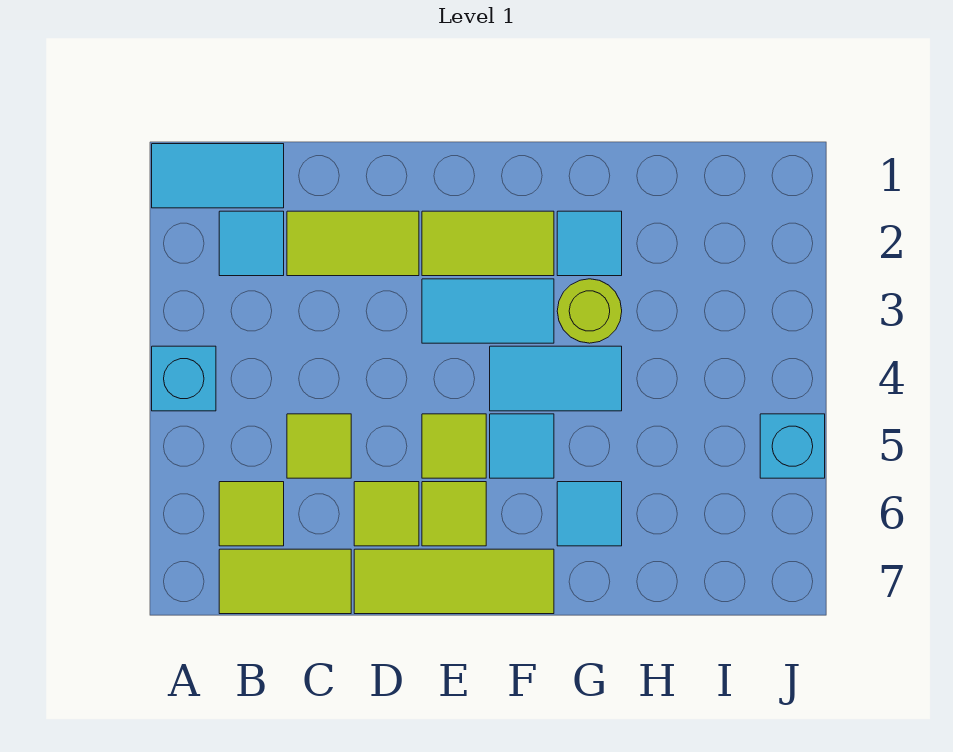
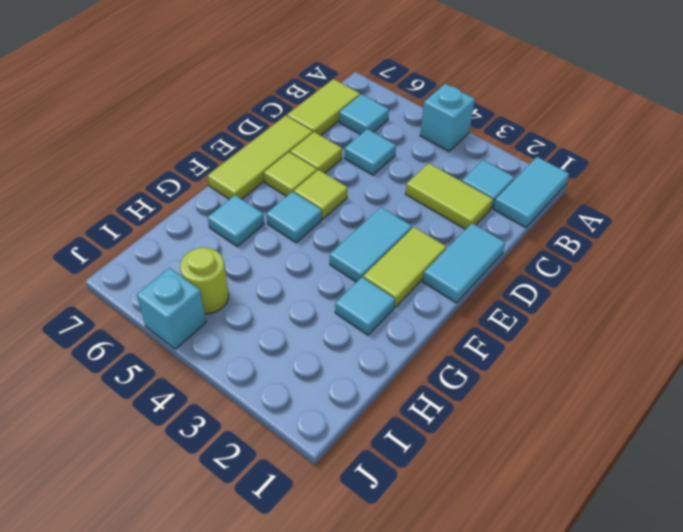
lime 1x1 tile [219,482,284,546] -> cyan 1x1 tile [339,94,389,135]
lime 1x2 tile [287,211,419,276] -> lime 1x2 tile turned to [406,163,493,229]
lime 1x1 tile [287,414,351,478] -> cyan 1x1 tile [344,129,396,175]
cyan 1x2 tile [490,346,622,411] -> cyan 1x2 tile moved to [423,223,505,303]
lime 1x1 round brick [557,279,622,343] -> lime 1x1 round brick moved to [180,248,229,314]

